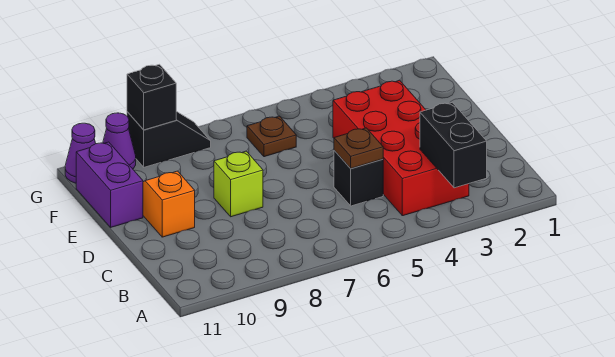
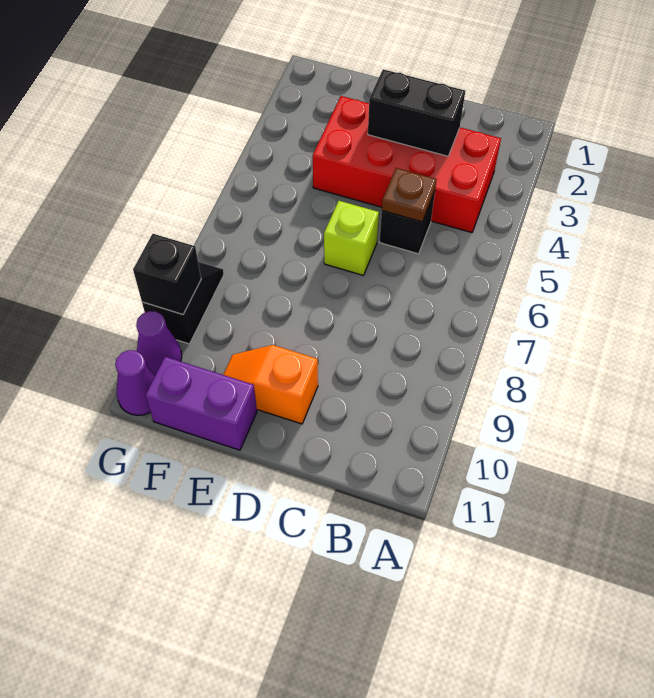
black 1x2 brick [420,102,487,188] -> black 1x2 brick moved to [368,69,465,156]
lime 1x1 brick [214,151,263,217] -> lime 1x1 brick moved to [324,201,379,275]
brown 1x1 plate [247,116,296,157] -> none

